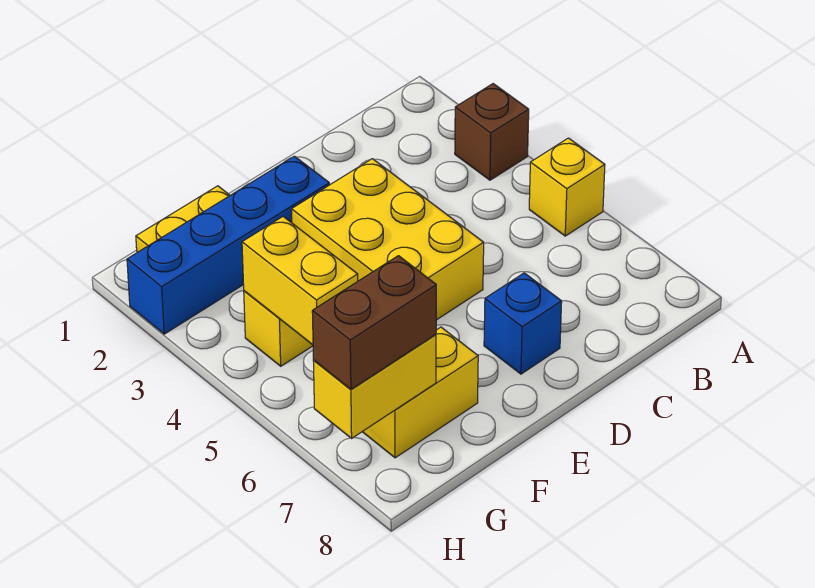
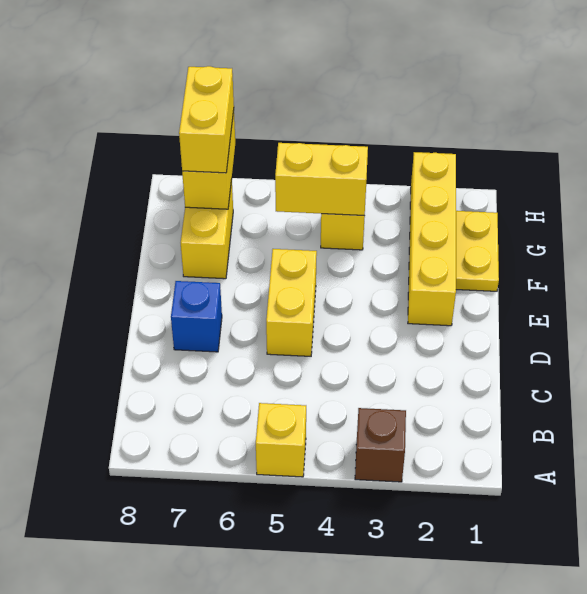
yellow 2x3 brick [291,159,484,320] -> yellow 1x2 brick [266,249,317,356]
blue 1x4 brick [127,156,329,334] -> yellow 1x4 brick [408,152,456,326]
brown 1x2 brick [312,256,436,389] -> yellow 1x2 brick [179,66,234,173]

